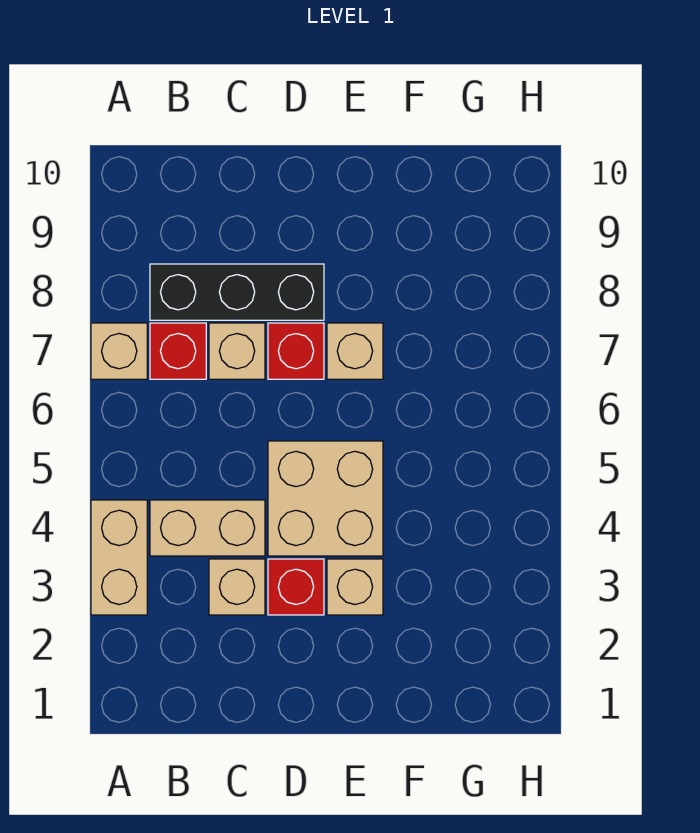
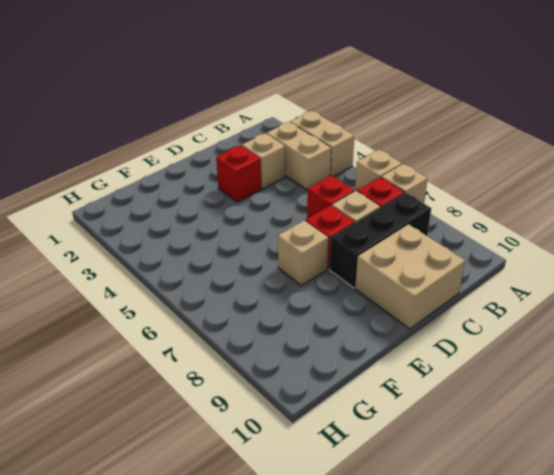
tan 1x2 brick [150,500,265,556] -> tan 1x2 brick turned to [267,122,331,190]
none -> red 1x1 brick [307,175,355,218]
tan 2x2 brick [268,441,383,556] -> tan 2x2 brick moved to [355,224,465,329]
tan 1x1 brick [327,559,383,615] -> tan 1x1 brick moved to [355,150,402,191]

